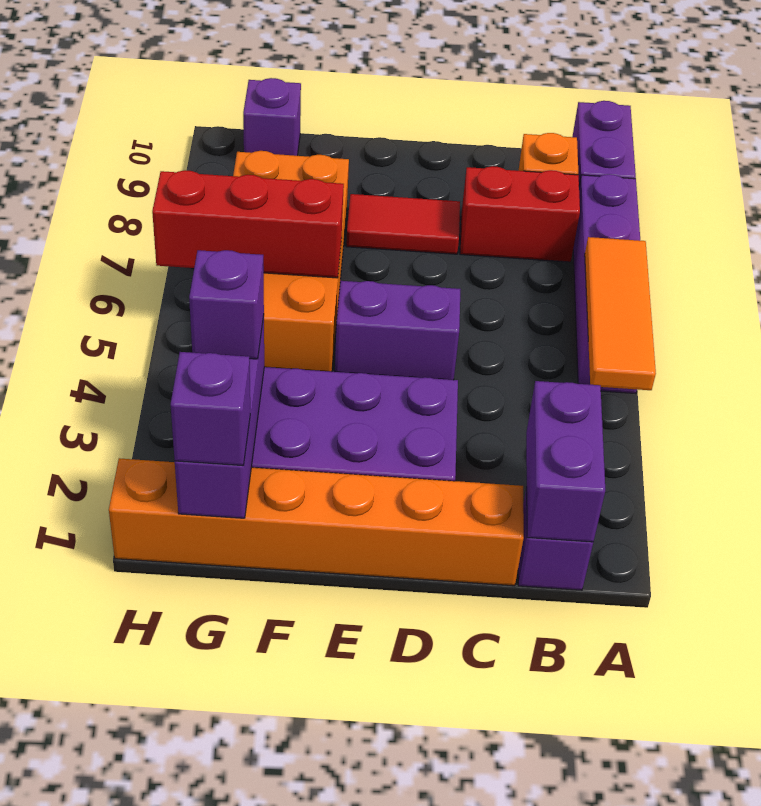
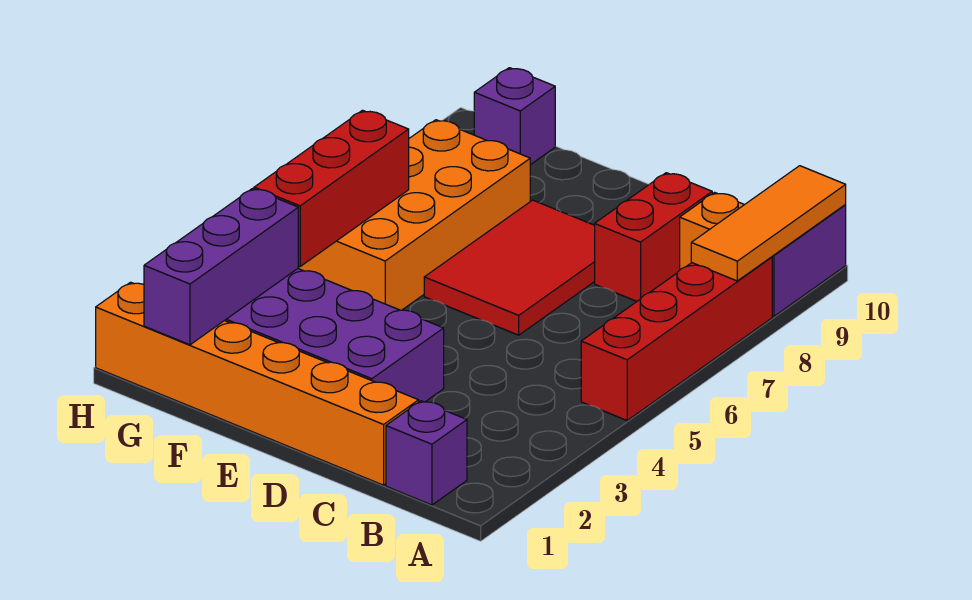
orange 1x3 tile [585,237,656,390] -> orange 1x3 tile moved to [691,166,846,281]
purple 1x4 brick [573,174,640,394] -> red 1x4 brick [581,257,772,420]
purple 1x2 brick [526,381,605,542] -> none
red 1x2 brick [460,166,580,262] -> red 1x2 brick turned to [595,173,712,301]
purple 1x2 brick [335,281,461,380] -> none
red 1x2 tile [346,194,460,254] -> red 2x3 tile [424,200,595,335]
red 1x3 brick [152,170,344,278] -> red 1x3 brick turned to [254,110,409,267]
purple 1x1 brick [171,352,250,466] -> none
purple 1x1 brick [189,250,264,359] -> none

